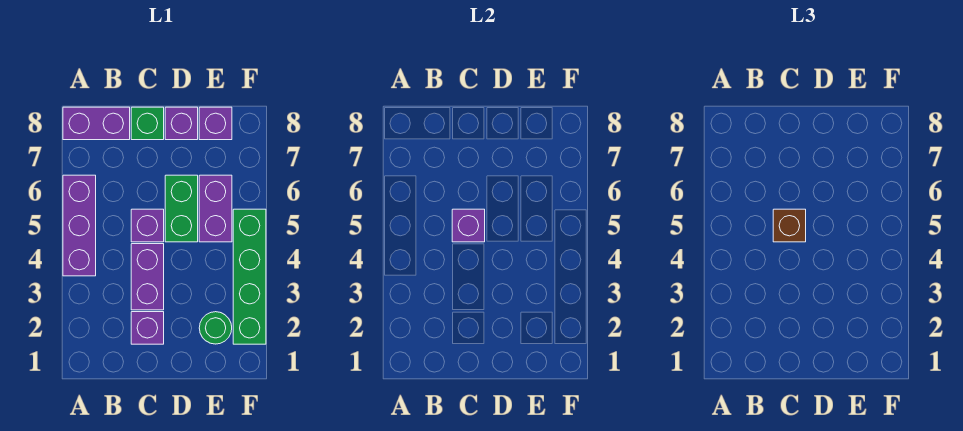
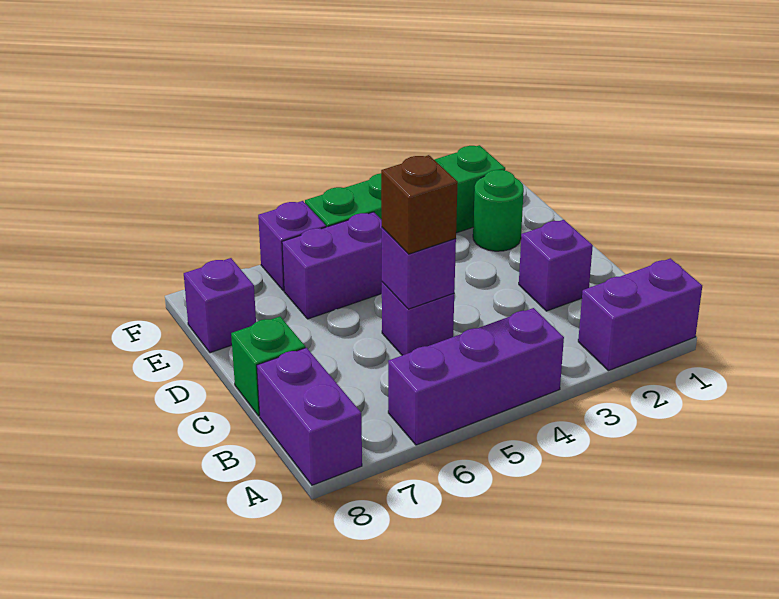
purple 1x2 brick [131,244,164,310] -> purple 1x2 brick moved to [578,258,702,371]
green 1x2 brick [165,175,198,242] -> none
purple 1x1 brick [165,107,198,140] -> purple 1x1 brick moved to [258,201,326,291]

